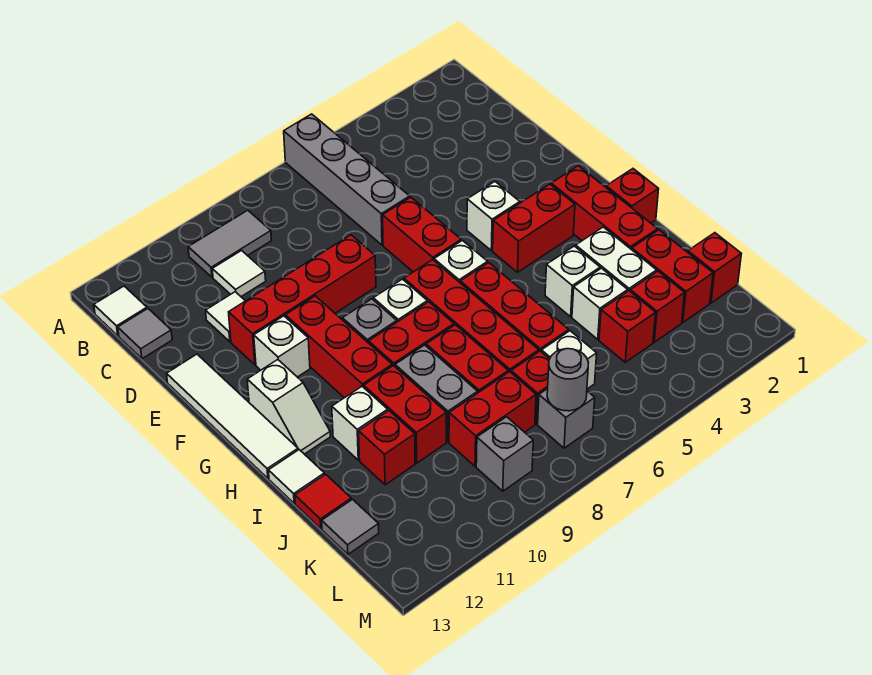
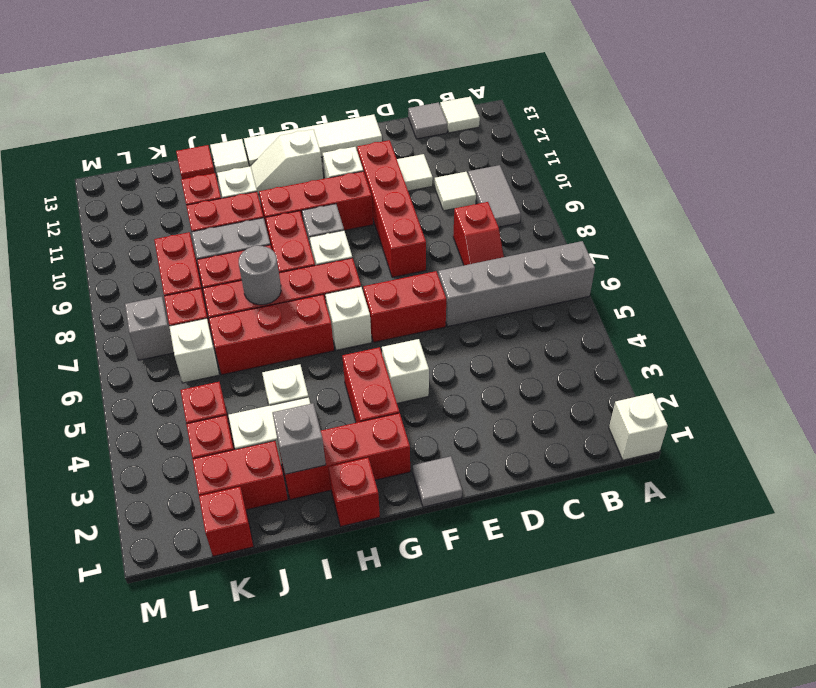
none -> red 1x2 slope [453,202,504,265]
white 1x1 brick [572,268,628,339] -> white 1x1 brick moved to [609,393,668,460]
grey 1x1 tile [322,499,379,554] -> grey 1x1 tile moved to [413,456,462,507]
grey 1x1 round brick [547,349,589,411] -> grey 1x1 round brick moved to [239,246,281,305]
grey 1x1 brick [476,417,533,491] -> grey 1x1 brick moved to [272,403,326,474]

